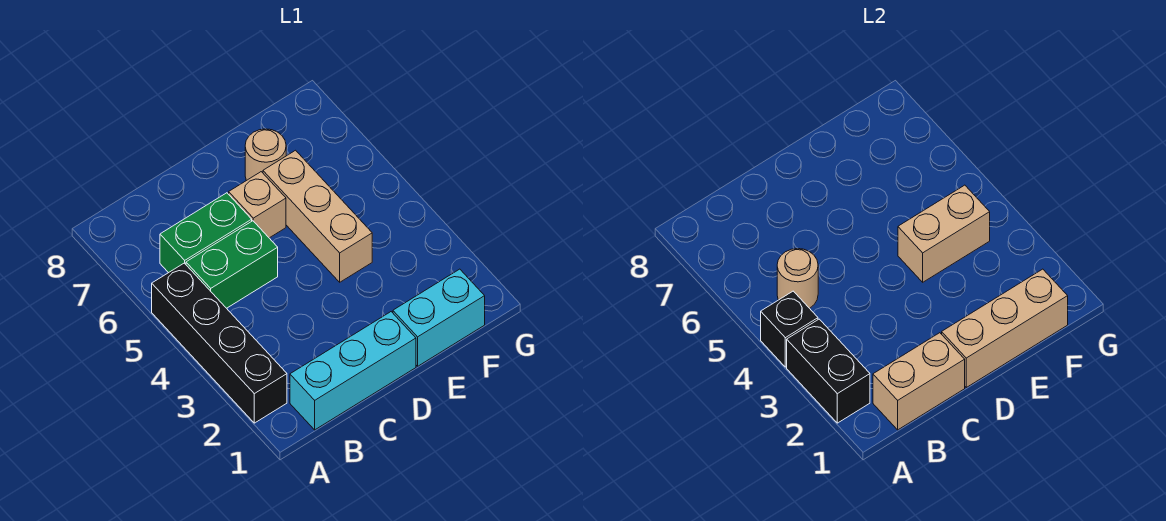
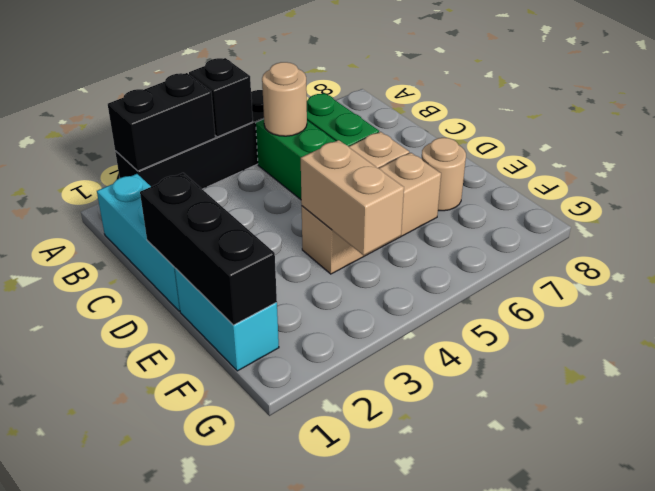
tan 1x2 brick [873,333,965,430] -> none
tan 1x3 brick [942,269,1068,387] -> black 1x3 brick [140,173,277,325]

